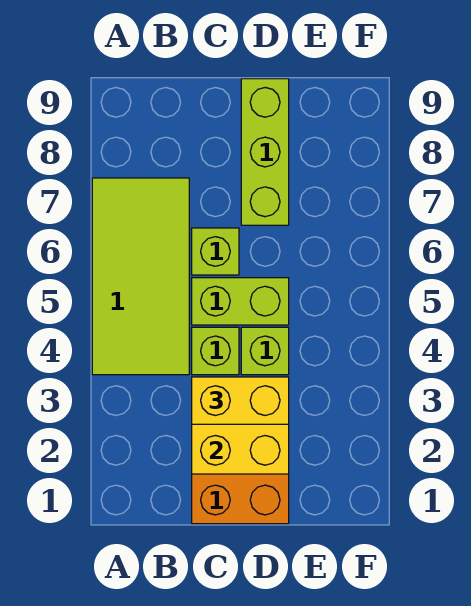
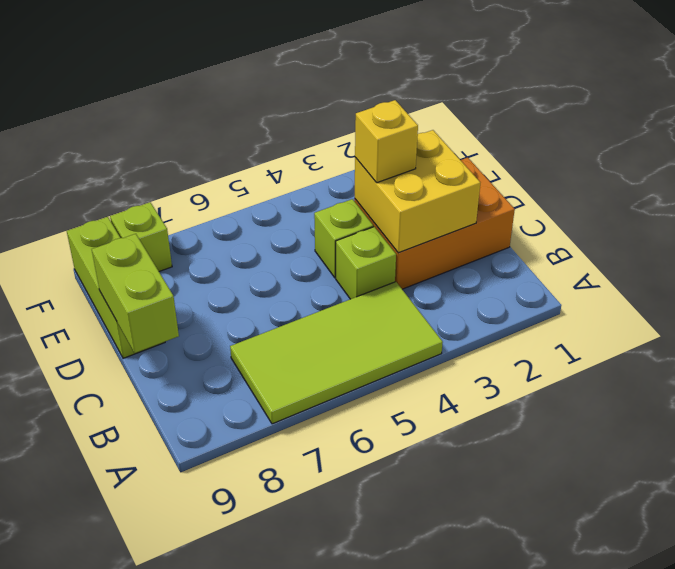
yellow 1x2 brick [192,377,289,424] -> yellow 1x1 brick [355,100,418,183]
lime 1x2 brick [192,278,289,325] -> lime 1x2 brick moved to [92,234,179,353]
lime 1x1 brick [192,228,239,275] -> lime 1x1 brick moved to [110,202,172,271]
lime 1x3 brick [241,79,289,225] -> lime 1x3 brick turned to [67,217,165,358]

